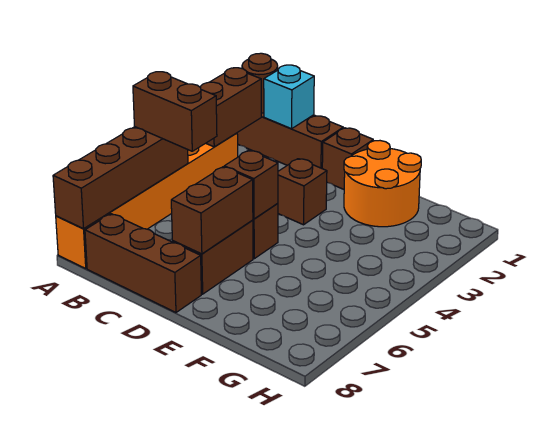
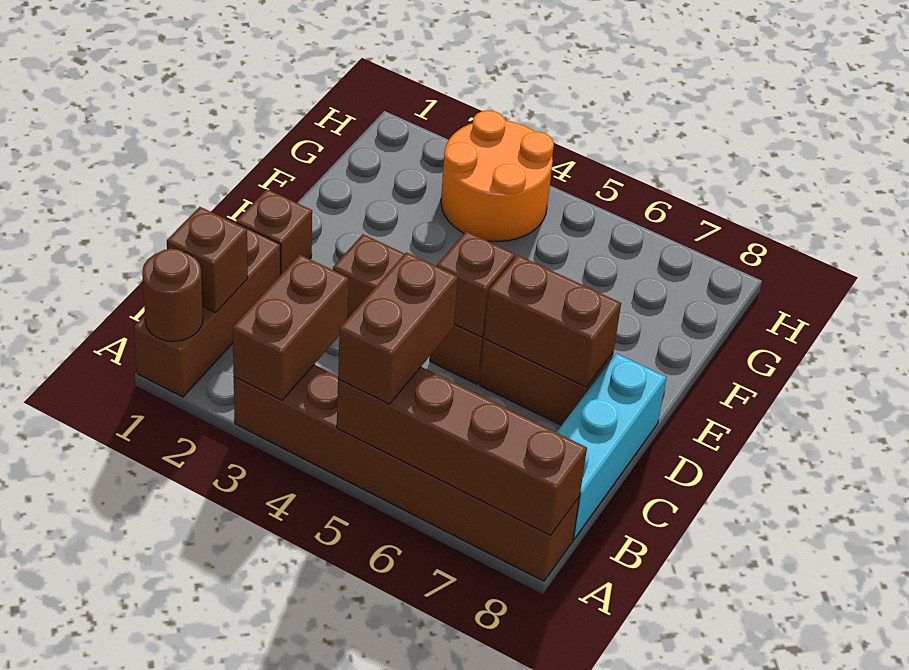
brown 1x2 brick [200,68,261,147] -> brown 1x2 brick turned to [233,255,349,400]
orange 1x6 brick [56,133,238,268] -> brown 1x6 brick [234,365,580,581]
cyan 1x1 brick [264,65,314,129] -> brown 1x1 brick [167,207,248,313]
brown 1x3 brick [85,214,201,312] -> cyan 1x3 brick [556,353,666,539]
orange 2x2 round brick [344,141,421,227] -> orange 2x2 round brick moved to [441,110,554,241]

